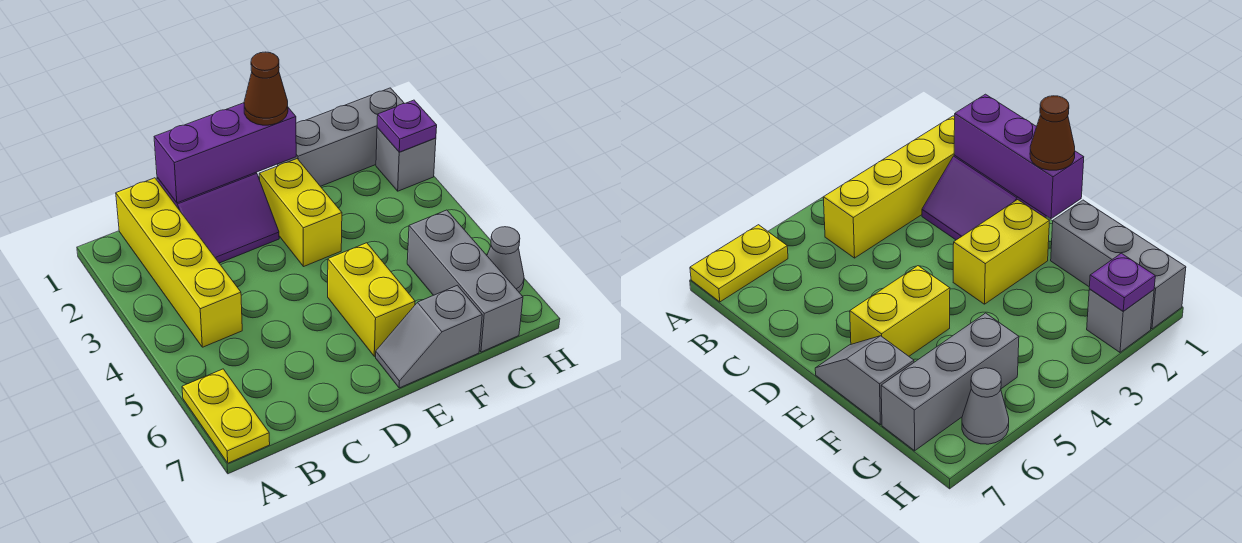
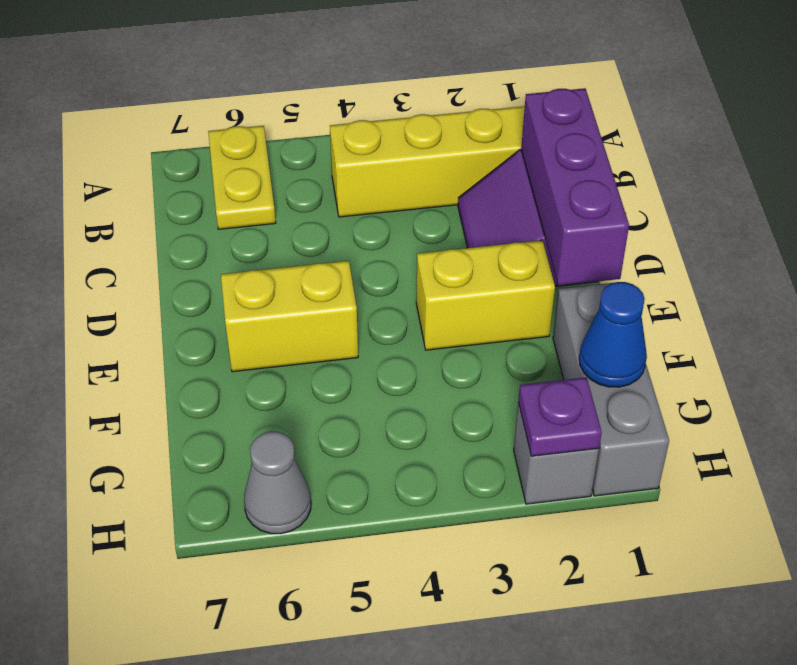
yellow 1x2 plate [182,369,270,463] -> yellow 1x2 plate turned to [208,126,276,229]
brown 1x1 cone [244,52,288,125] -> none
grey 1x2 slope [376,285,482,388] -> none
none -> blue 1x1 cone [579,282,647,387]
grey 1x3 brick [407,210,523,352] -> none

